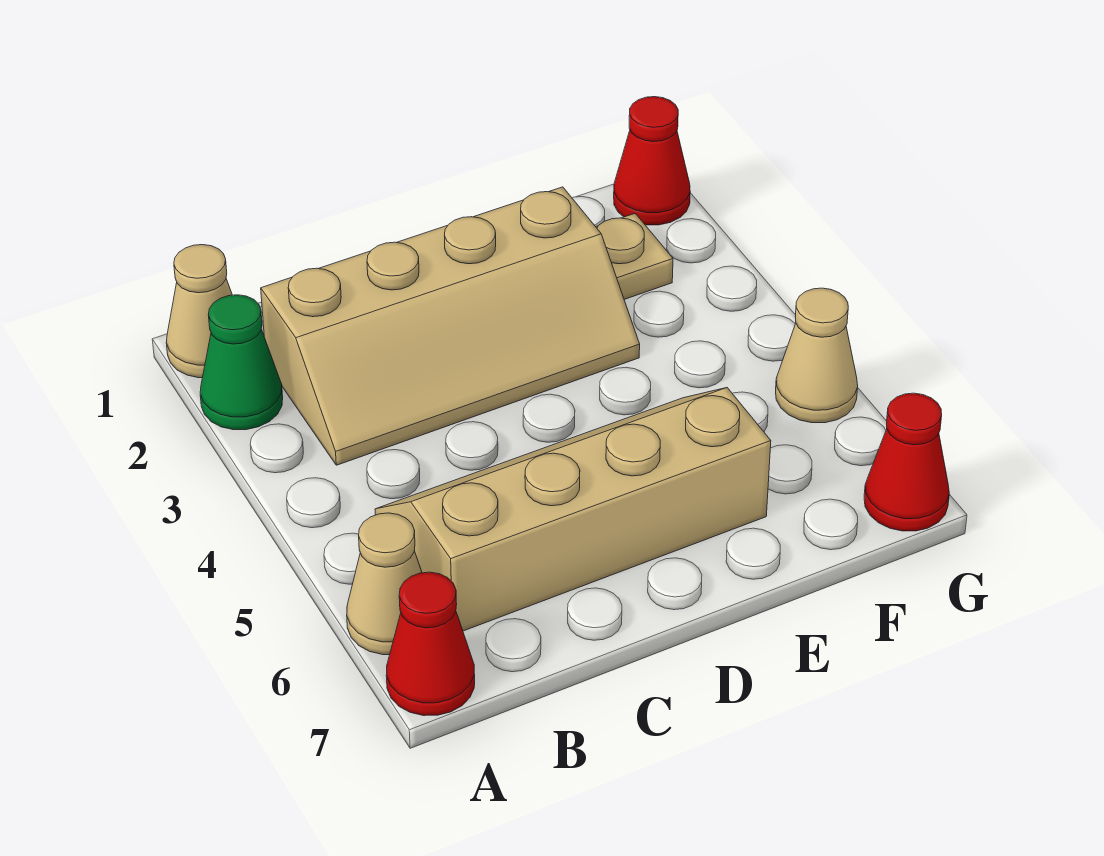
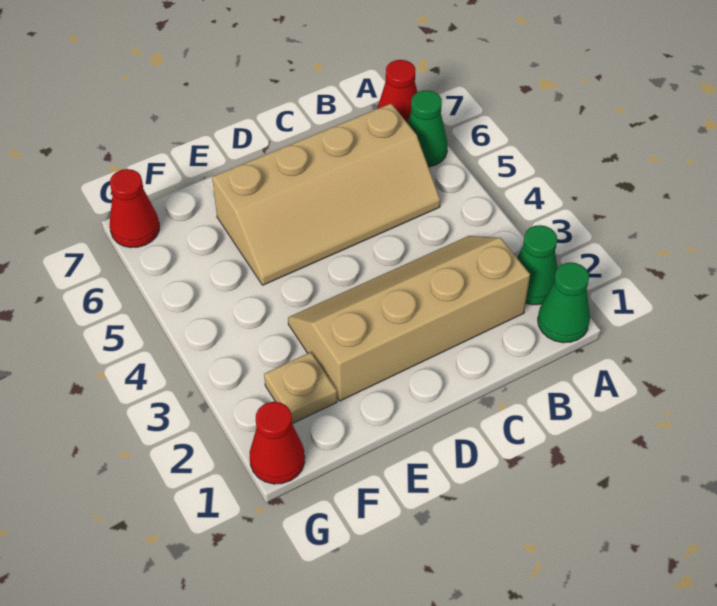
tan 1x1 cone [166,245,232,378] -> green 1x1 cone [538,262,590,343]
tan 1x1 cone [347,513,422,655] -> green 1x1 cone [408,90,448,167]
tan 1x1 cone [776,288,858,423] -> none

